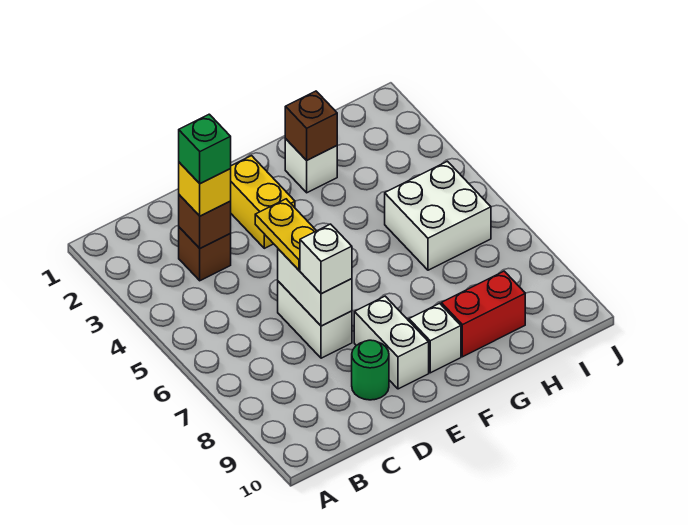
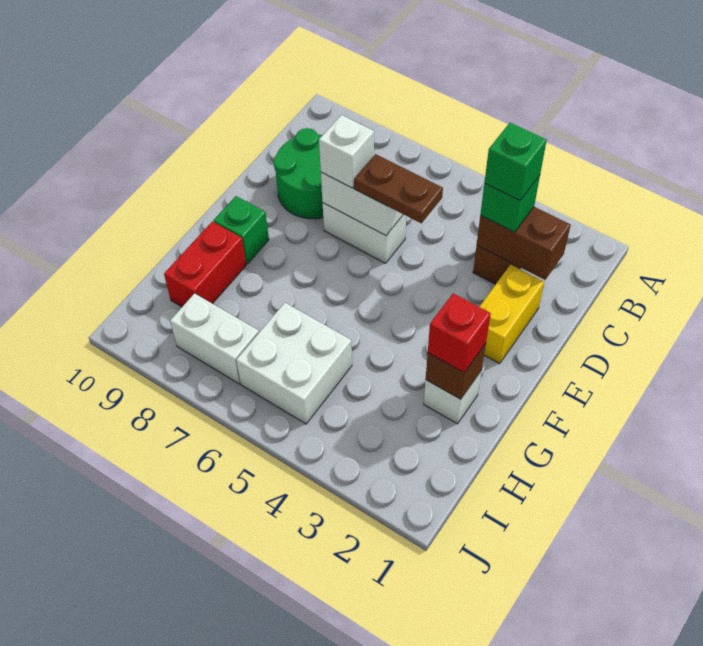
brown 1x1 brick [179,195,231,248] -> brown 1x2 brick [477,207,571,280]
yellow 1x1 brick [179,162,231,216] -> green 1x1 brick [480,175,540,232]
yellow 1x2 plate [255,199,316,270] -> brown 1x2 plate [354,154,443,223]
green 1x1 round brick [352,340,389,400] -> green 2x2 round brick [273,128,323,219]
yellow 1x2 brick [230,156,295,248] -> yellow 1x2 brick turned to [479,265,544,364]
white 1x2 brick [354,296,429,389] -> white 1x2 brick moved to [170,293,259,384]
white 1x1 brick [409,303,461,373] -> green 1x1 brick [213,196,269,264]
none -> red 1x1 brick [428,293,491,373]

